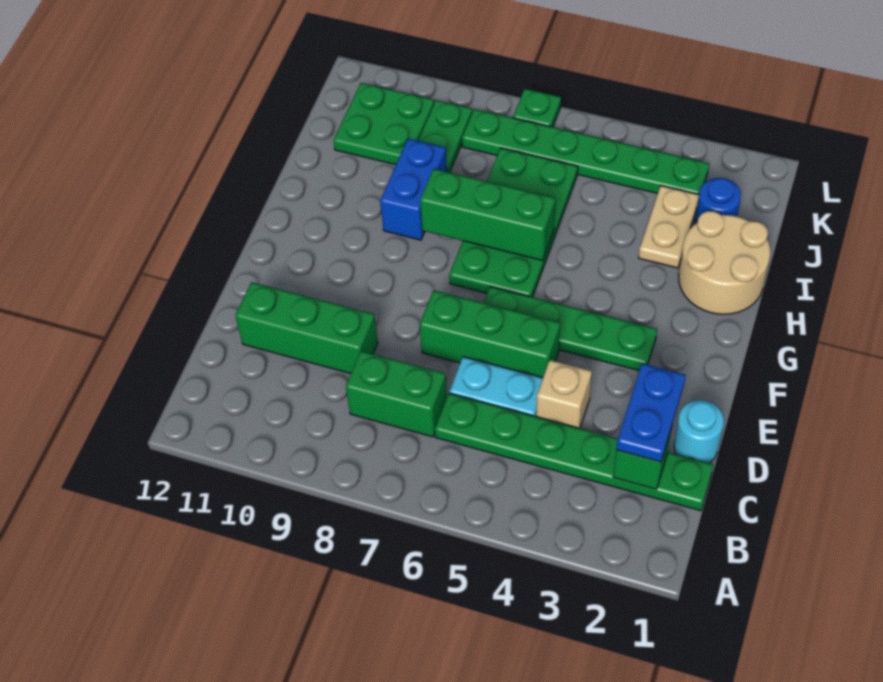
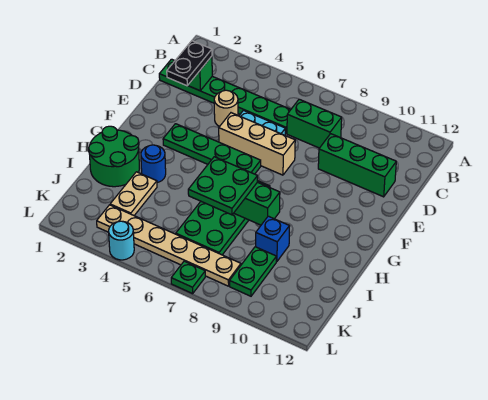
blue 1x2 plate [616,364,686,462] -> black 1x2 plate [167,41,212,86]
cyan 1x1 round brick [674,400,724,463] -> cyan 1x1 round brick moved to [109,221,134,260]
tan 1x1 brick [536,360,592,428] -> tan 1x1 round brick [214,90,238,127]
green 1x3 brick [420,290,560,378] -> tan 1x3 brick [219,113,295,175]
tan 2x2 round brick [679,211,770,314] -> green 2x2 round brick [89,126,139,187]
blue 1x2 brick [380,139,447,240] -> blue 1x1 brick [256,216,290,262]
blue 1x1 round brick [695,178,741,224] -> blue 1x1 round brick moved to [141,145,166,183]
green 2x2 plate [333,83,434,165] -> green 2x2 plate moved to [188,157,258,215]
green 1x6 plate [462,109,709,194] -> tan 1x6 plate [97,205,241,286]

